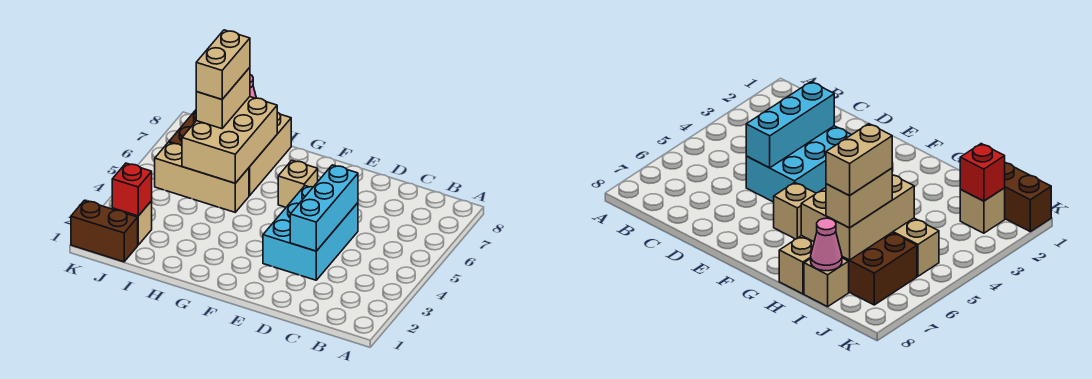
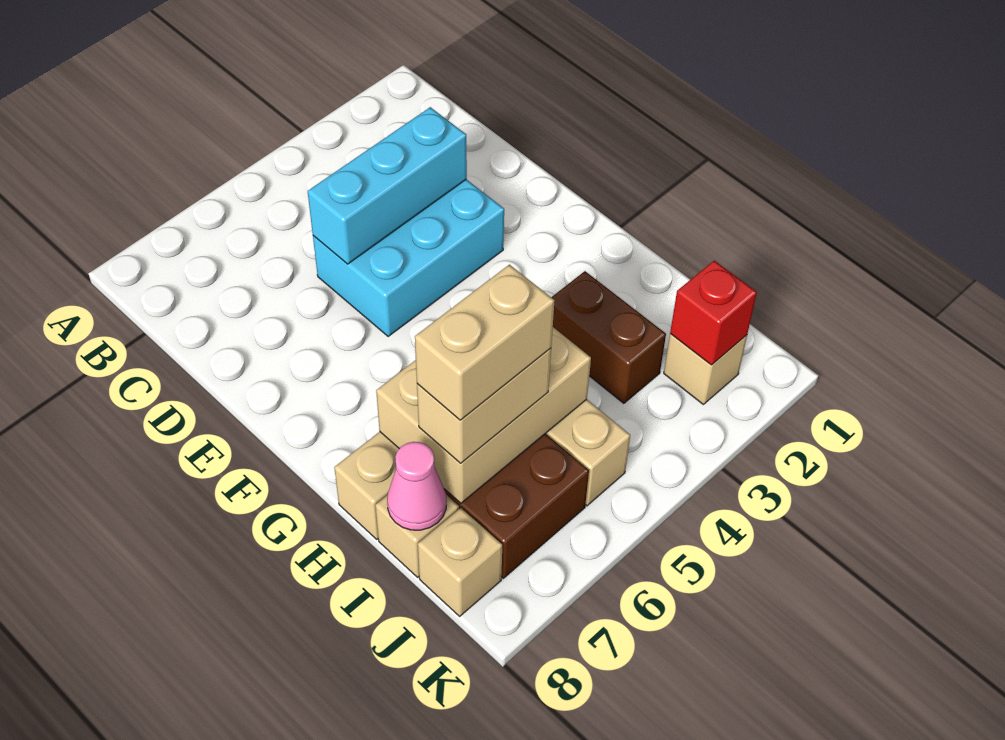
tan 1x1 brick [278,160,318,207] -> tan 1x1 brick moved to [418,508,502,616]
brown 1x2 brick [71,201,138,262] -> brown 1x2 brick moved to [551,271,666,403]

